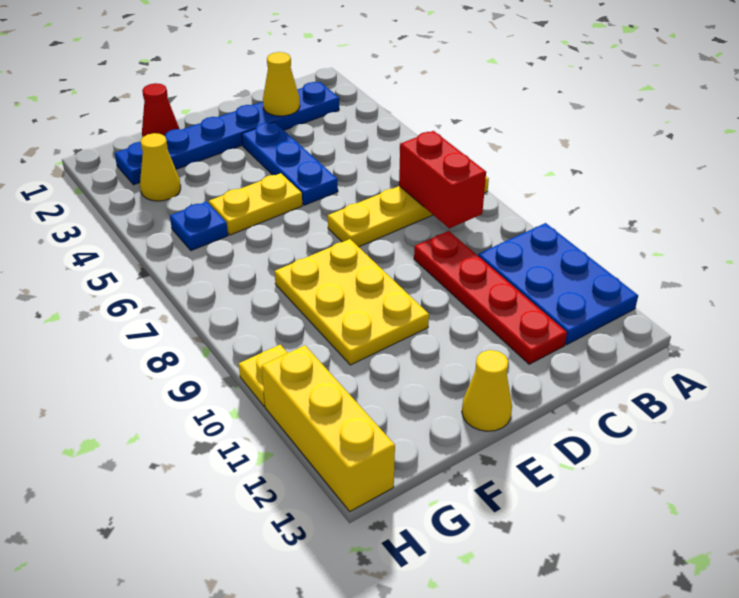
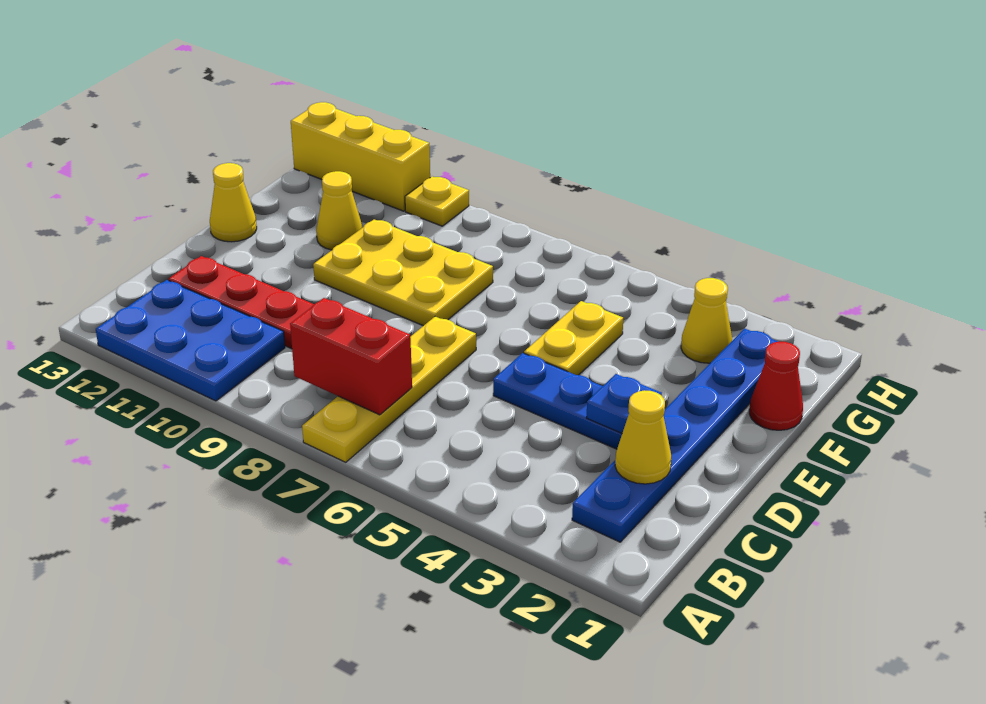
none -> yellow 1x1 cone [316,171,363,250]
blue 1x1 plate [170,202,228,251] -> blue 1x1 plate moved to [586,374,662,433]

